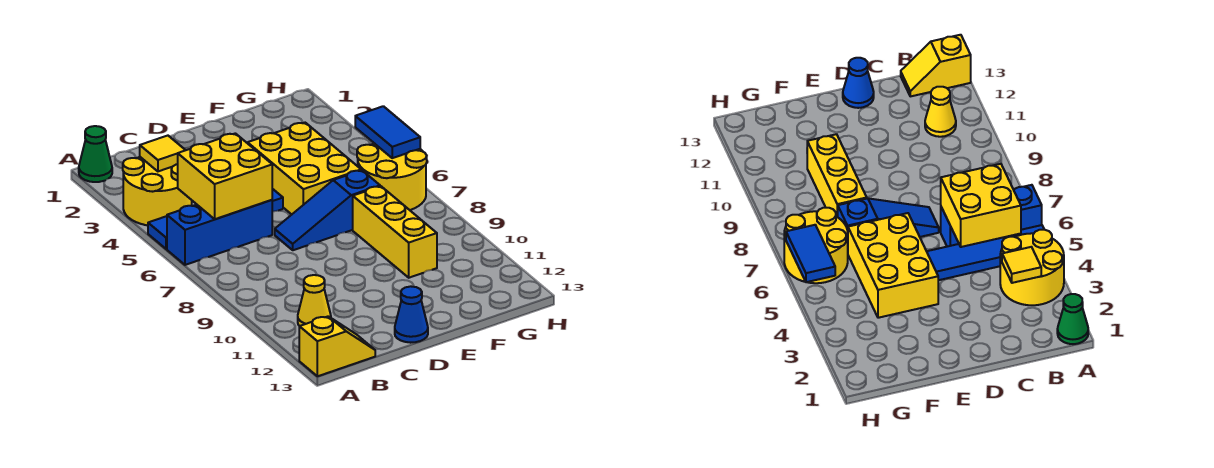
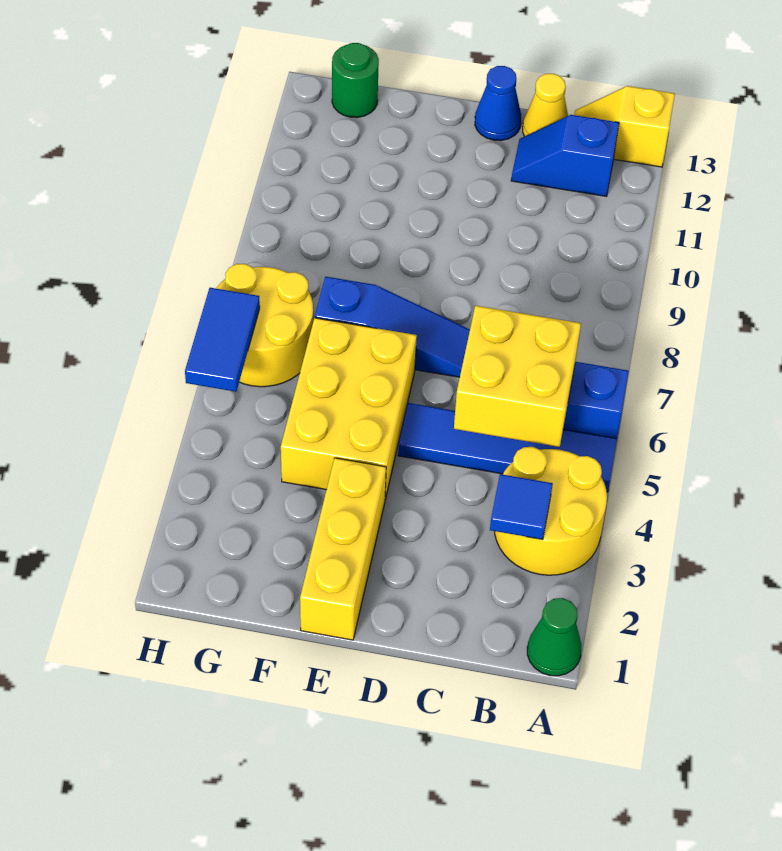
yellow 1x1 tile [140,136,185,171] -> blue 1x1 tile [490,474,553,540]
yellow 1x1 cone [298,275,331,326] -> yellow 1x1 cone moved to [523,74,568,136]
none -> blue 1x2 slope [511,115,619,196]
yellow 1x3 brick [353,186,437,278] -> yellow 1x3 brick moved to [300,458,386,640]
none -> green 1x1 round brick [332,43,379,118]

